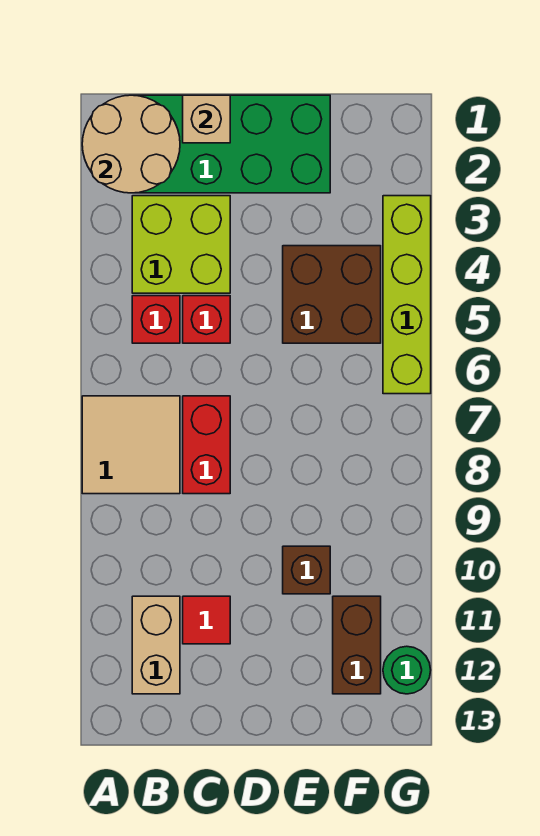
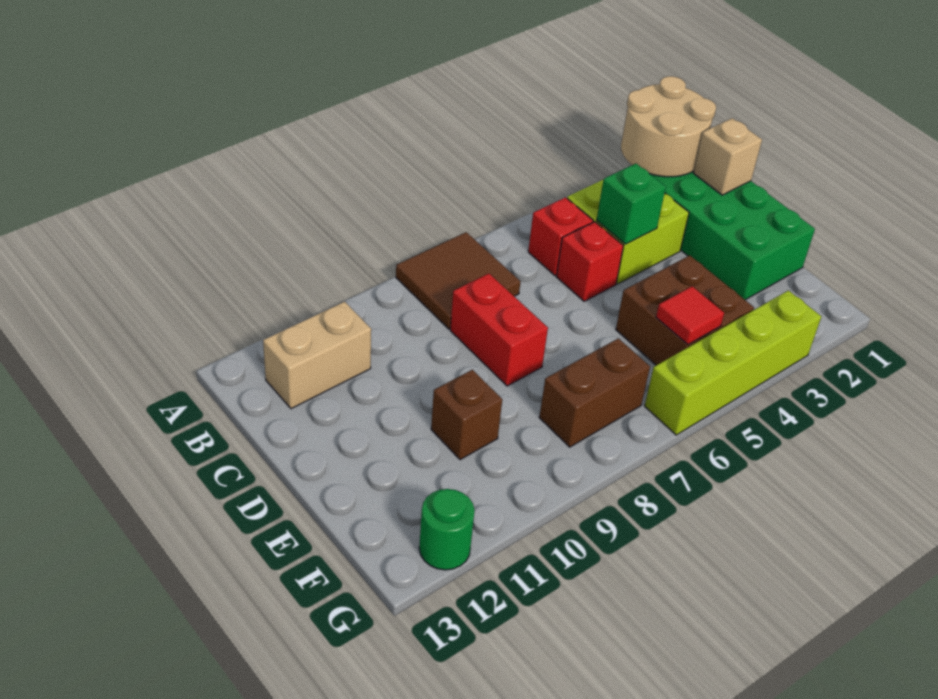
tan 2x2 tile [82,396,180,494] -> brown 2x2 tile [396,232,521,329]
none -> green 1x1 brick [597,164,666,244]
red 1x2 brick [183,396,230,494] -> red 1x2 brick turned to [450,274,548,386]
red 1x1 tile [183,596,230,644] -> red 1x1 tile moved to [656,286,724,345]
brown 1x2 brick [333,596,381,694] -> brown 1x2 brick moved to [539,338,650,447]

